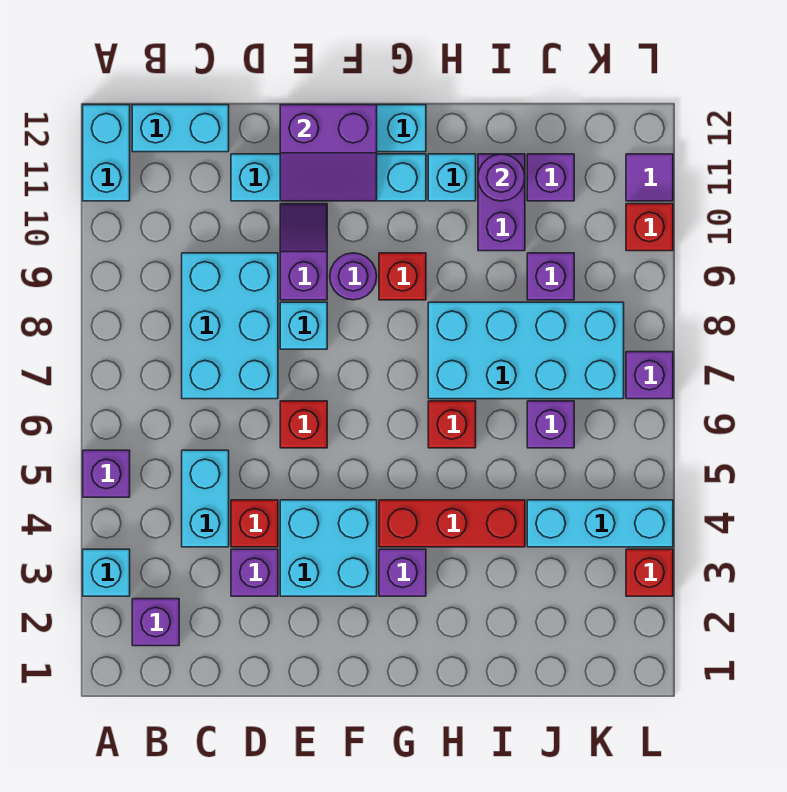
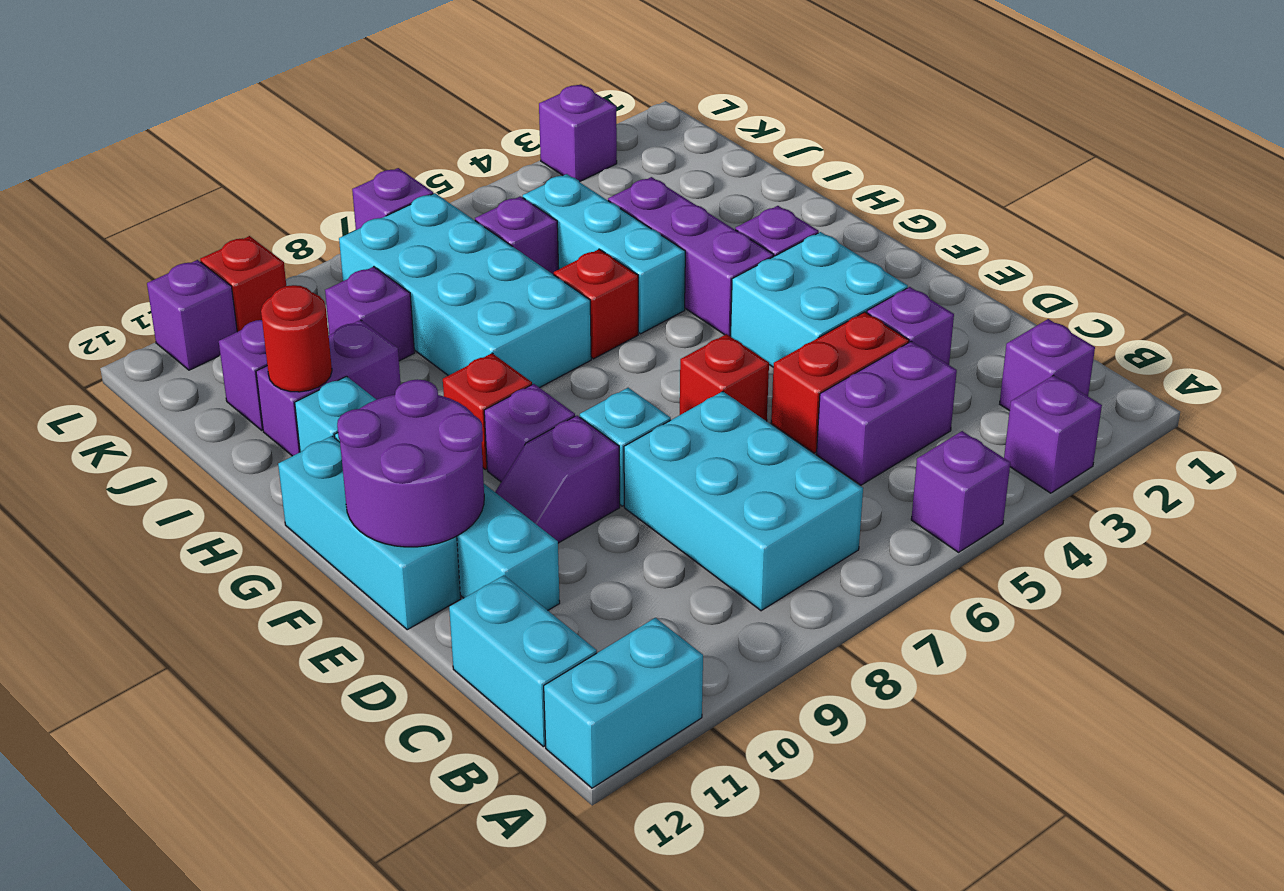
cyan 1x1 brick [83,549,130,596] -> purple 1x1 brick [1004,375,1102,493]
cyan 1x2 brick [182,450,229,547] -> purple 1x2 brick [816,341,957,485]
cyan 2x3 brick [182,253,278,399] -> cyan 2x3 brick turned to [624,391,863,611]
red 1x1 brick [231,500,278,547] -> red 1x2 brick [771,312,909,453]
purple 2x2 slope [280,105,377,201] -> purple 2x2 round brick [337,379,484,547]
purple 1x1 round brick [330,253,377,300] -> purple 1x1 brick [484,384,575,482]
red 1x3 brick [379,500,525,547] -> purple 1x3 brick [608,177,774,336]
purple 1x1 round brick [478,154,525,201] -> red 1x1 round brick [261,285,332,392]
cyan 1x3 brick [527,500,673,547] -> cyan 1x3 brick moved to [523,174,685,334]
red 1x1 brick [626,549,673,596] -> purple 1x1 brick [539,84,617,182]
purple 1x1 tile [626,154,673,201] -> purple 1x1 brick [147,260,237,370]

